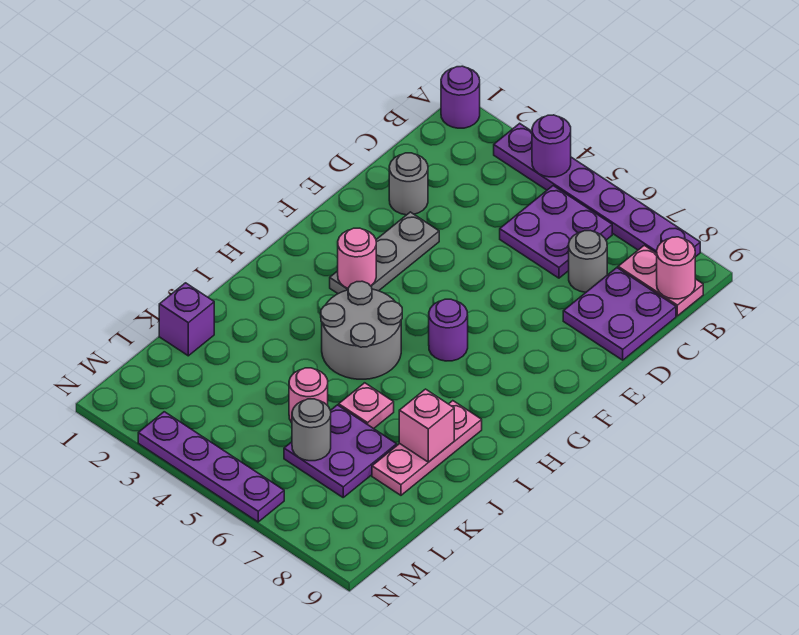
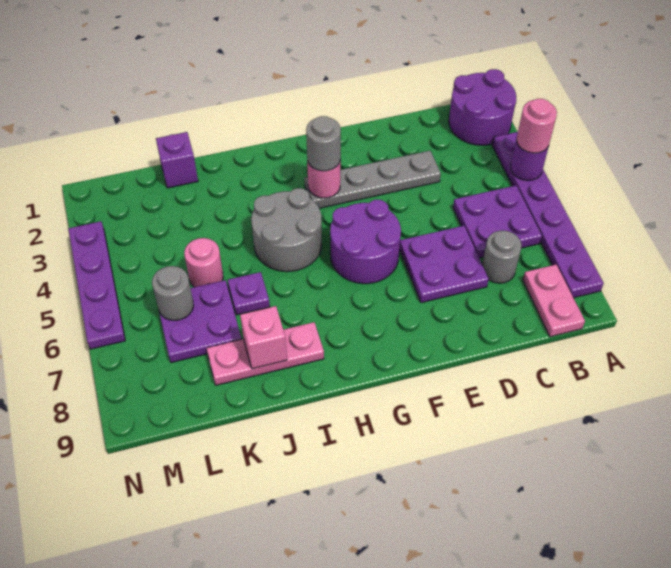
purple 1x1 round brick [441,66,480,128] -> purple 2x2 round brick [449,69,516,145]
pink 1x1 round brick [657,237,695,299] -> pink 1x1 round brick moved to [516,99,557,153]
purple 2x2 plate [563,268,676,360] -> purple 2x2 plate moved to [399,226,489,303]
grey 1x1 round brick [389,153,428,215] -> grey 1x1 round brick moved to [306,116,341,171]
grey 1x3 plate [330,212,439,294] -> grey 1x4 plate [305,151,441,208]
purple 1x1 round brick [429,299,468,361] -> purple 2x2 round brick [330,200,401,284]
pink 1x1 plate [339,383,394,429] -> purple 1x1 plate [228,272,270,315]

